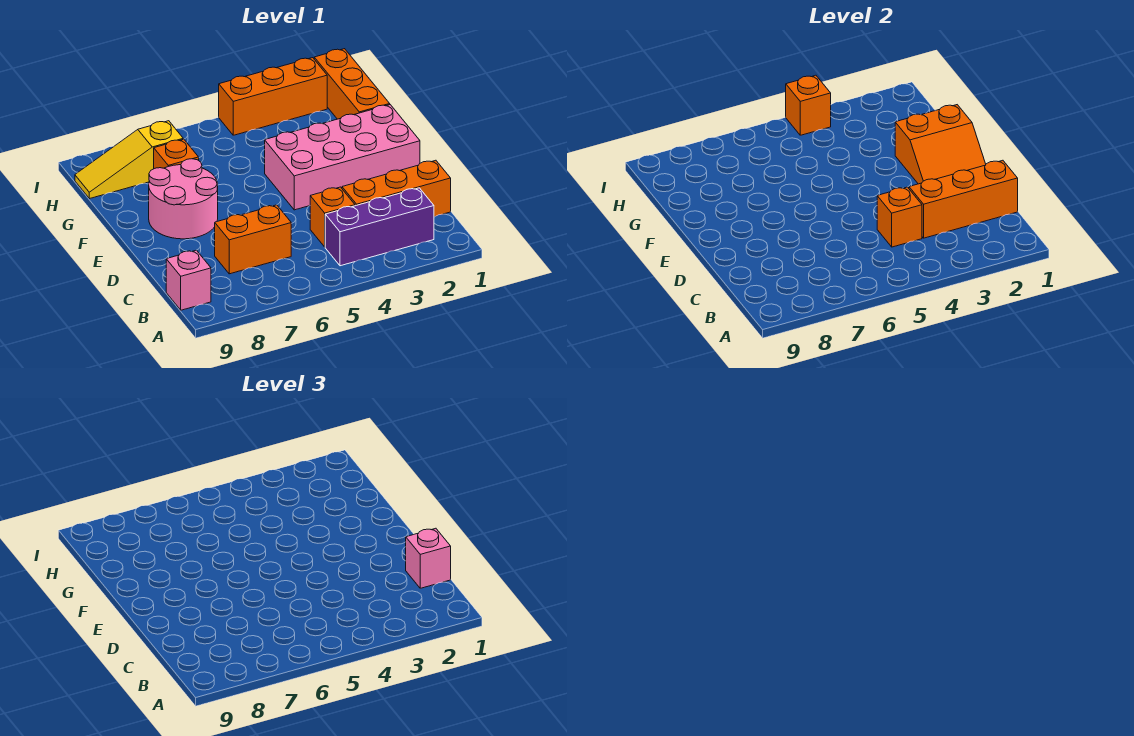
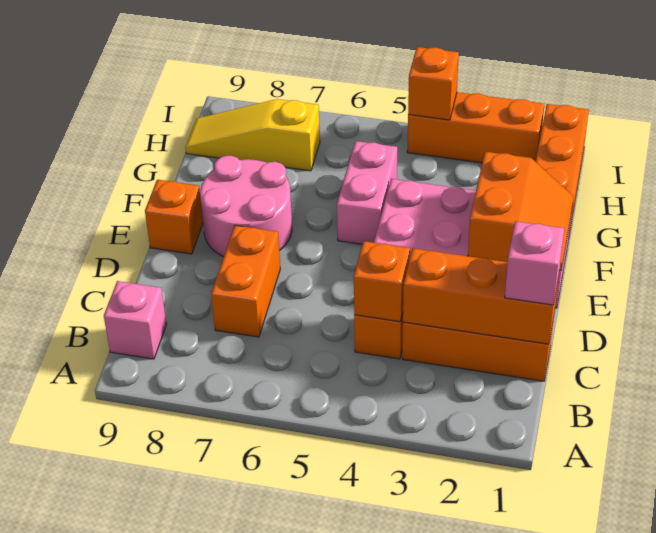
purple 1x3 brick [325,188,434,266] -> none
orange 1x2 brick [215,205,291,274] -> orange 1x2 brick turned to [211,225,280,337]
orange 2x2 slope [895,105,986,184] -> orange 2x2 slope turned to [468,152,574,270]
none -> pink 1x2 brick [337,141,397,244]
orange 1x1 brick [154,139,199,169] -> orange 1x1 brick moved to [145,180,203,254]

